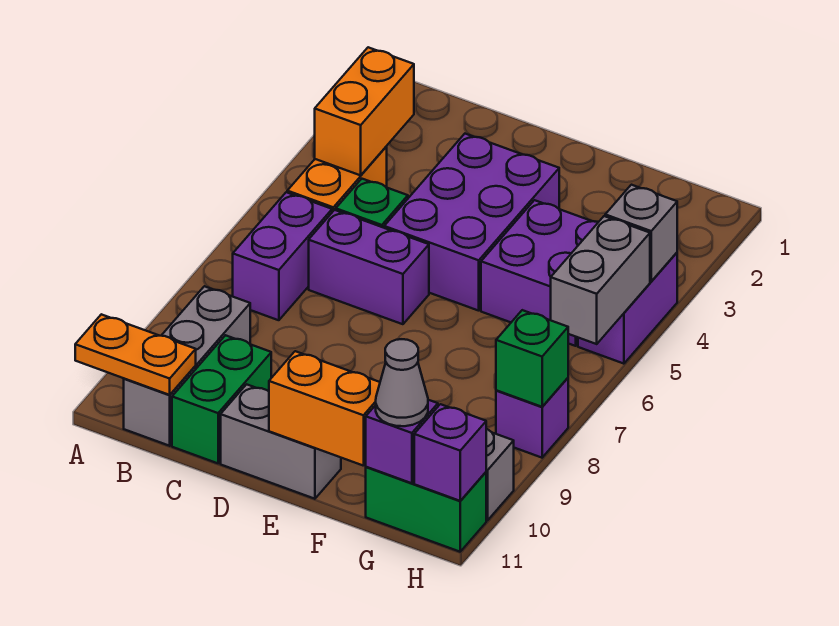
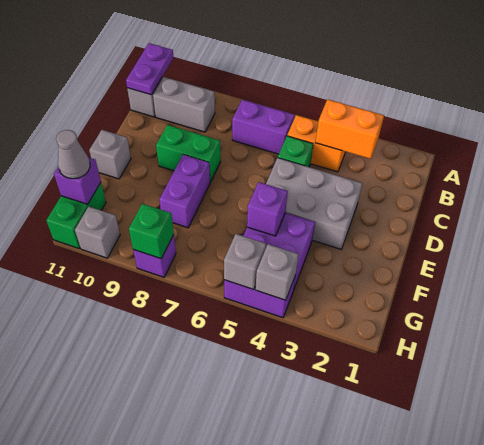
orange 1x2 plate [75,314,196,395] -> purple 1x2 plate [126,43,173,95]
purple 1x2 brick [309,210,429,324] -> purple 1x2 brick moved to [159,155,210,228]
green 1x2 brick [172,335,271,463] -> green 1x2 brick moved to [156,125,221,182]
purple 2x3 brick [384,134,559,311] -> grey 2x3 brick [266,158,363,249]
grey 1x2 brick [221,384,341,499] -> grey 1x1 brick [89,130,131,179]
orange 1x2 brick [269,351,380,466] -> none
grey 1x2 brick [551,216,650,344] -> grey 1x1 brick [224,234,266,290]
purple 1x1 brick [414,404,486,501] -> purple 1x1 brick moved to [247,182,288,236]

